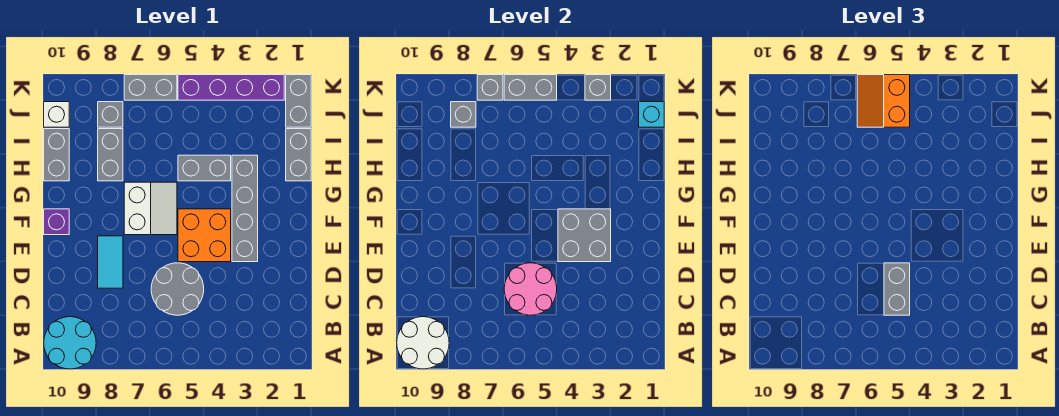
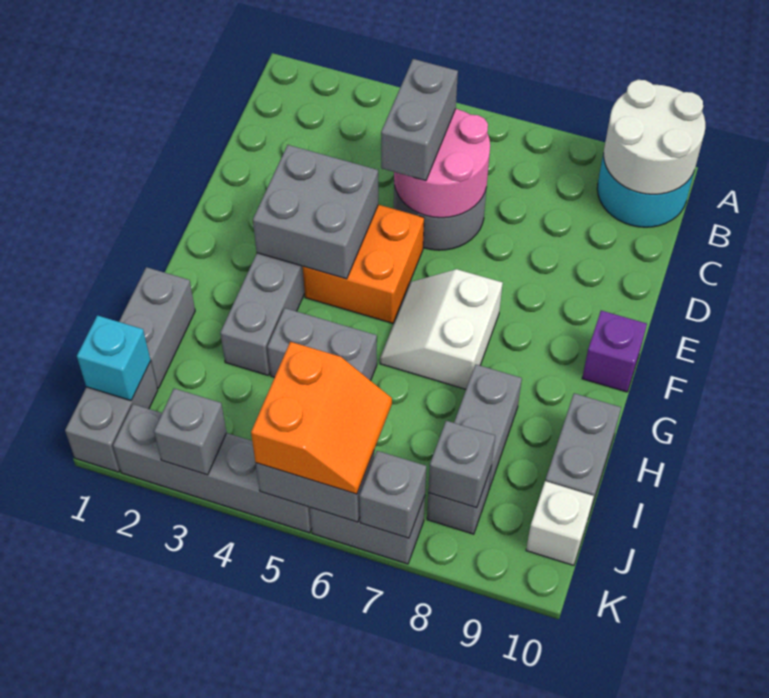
cyan 1x2 tile [98,236,123,288] -> none
purple 1x4 brick [178,75,284,100] -> grey 1x4 brick [113,404,312,533]

